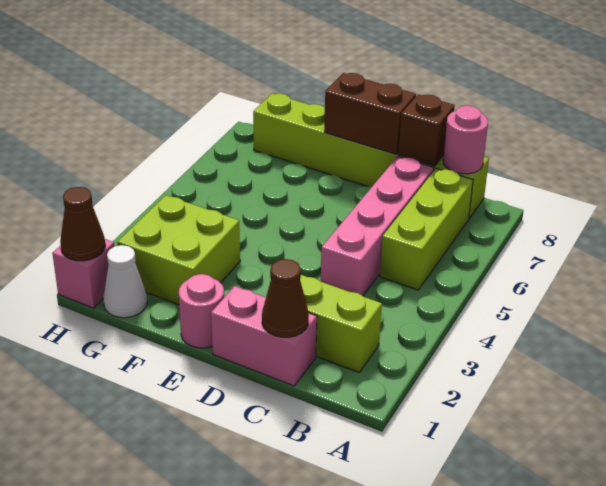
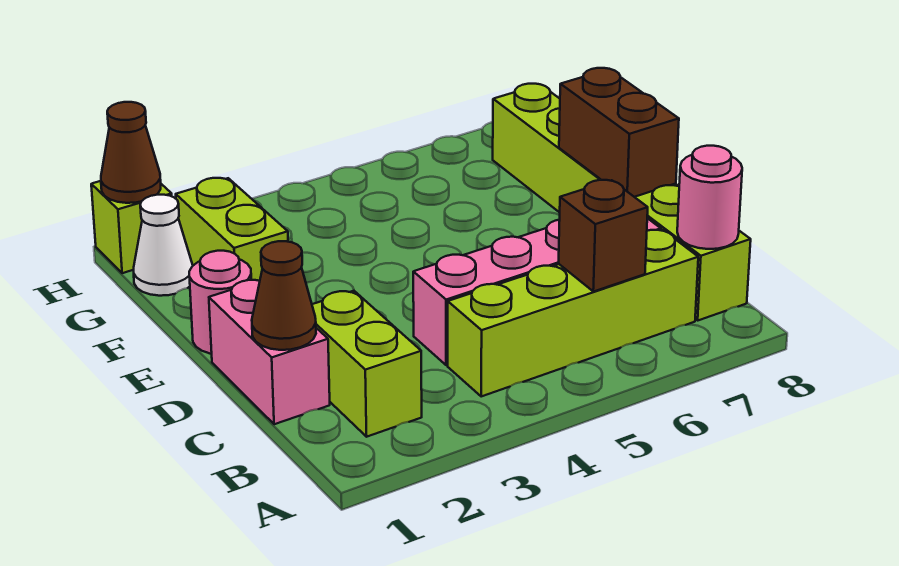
lime 1x3 brick [380,168,473,290] -> lime 1x4 brick [448,230,698,396]
brown 1x1 brick [398,94,455,166] -> brown 1x1 brick moved to [559,180,648,292]
lime 2x2 brick [117,195,240,305] -> lime 1x2 brick [176,178,288,281]
pink 1x1 brick [52,239,114,308] -> lime 1x1 brick [91,181,172,273]

